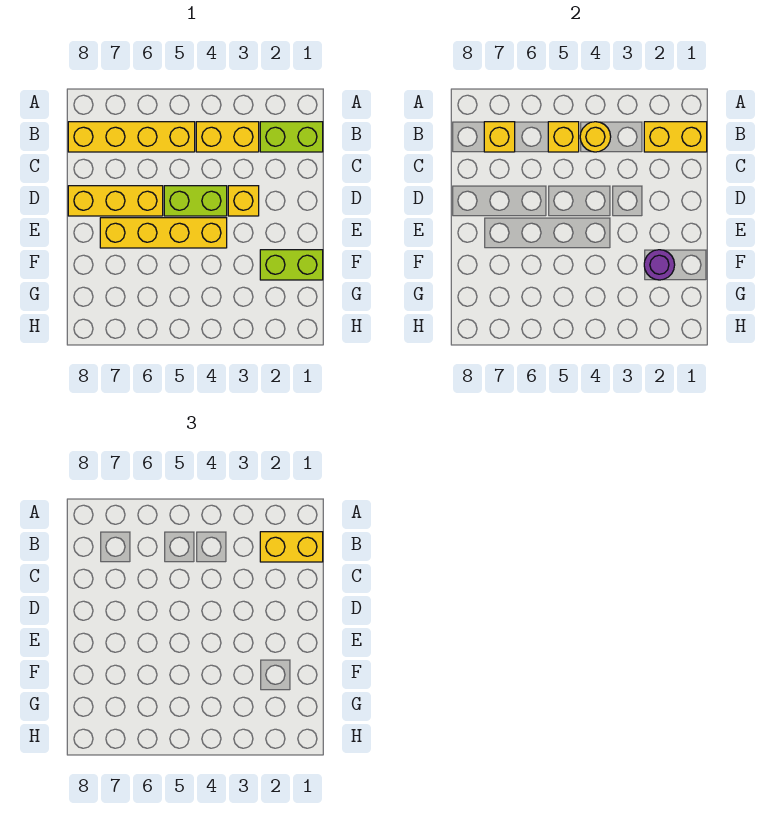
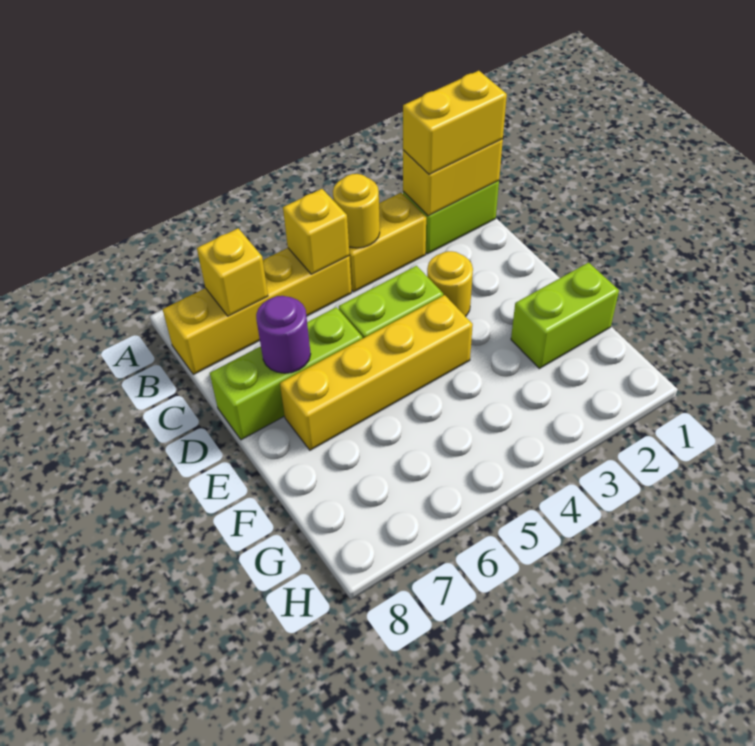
yellow 1x1 brick [228,186,259,216] -> yellow 1x1 round brick [427,251,473,317]
yellow 1x3 brick [68,186,163,216] -> lime 1x3 brick [210,307,362,440]
purple 1x1 round brick [644,250,675,280] -> purple 1x1 round brick moved to [256,296,311,373]

